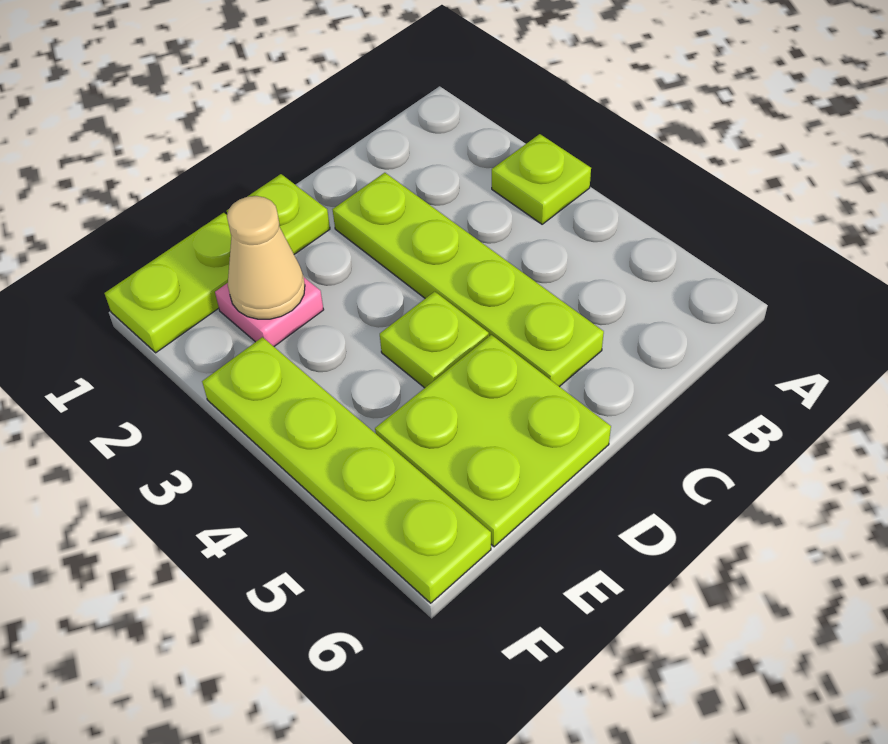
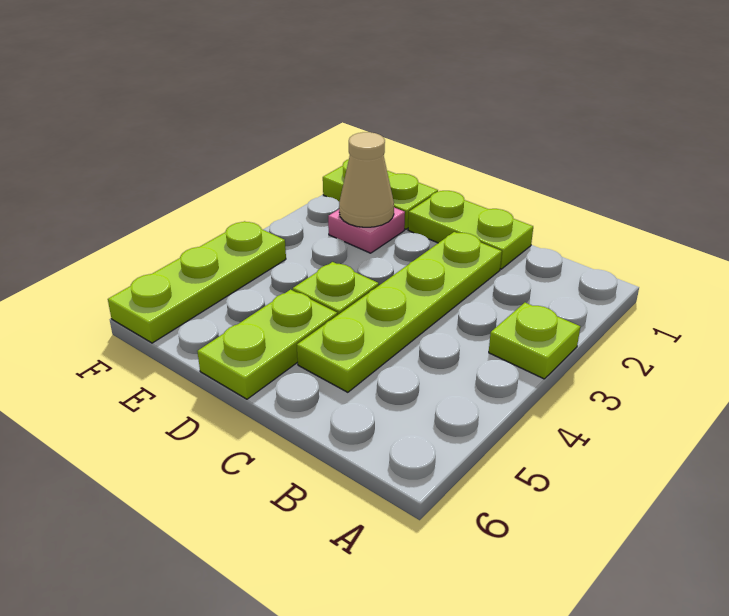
lime 1x1 plate [227,174,330,254] -> lime 1x2 plate [408,191,533,269]
lime 2x2 plate [375,335,611,547] -> lime 1x2 plate [197,290,337,399]
lime 1x4 plate [202,337,491,603] -> lime 1x3 plate [108,221,286,343]

